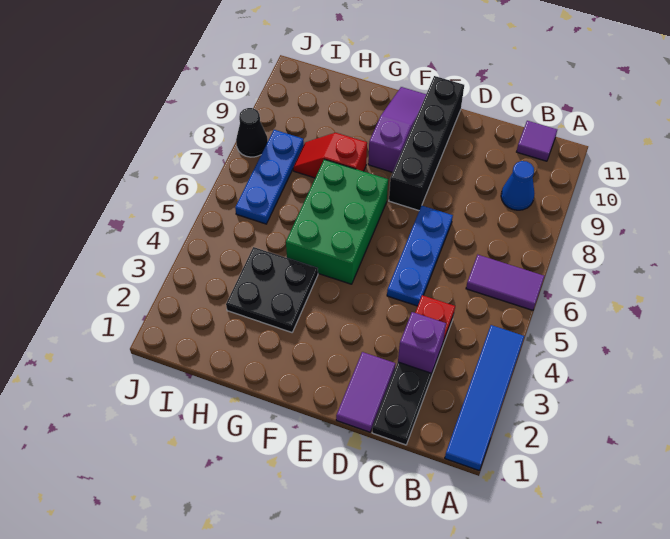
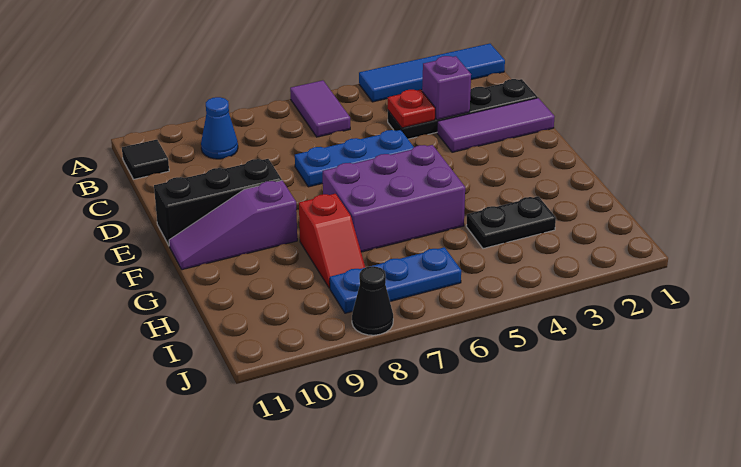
purple 1x1 tile [517,121,557,161] -> black 1x1 tile [122,140,169,179]
purple 1x2 tile [336,352,395,432] -> purple 1x3 tile [437,98,555,152]
black 1x4 brick [389,76,464,211] -> black 1x3 brick [154,159,282,245]
green 2x3 brick [286,159,388,284] -> purple 2x3 brick [323,145,465,252]
black 2x2 plate [226,247,318,332] -> black 1x2 plate [466,196,556,249]

